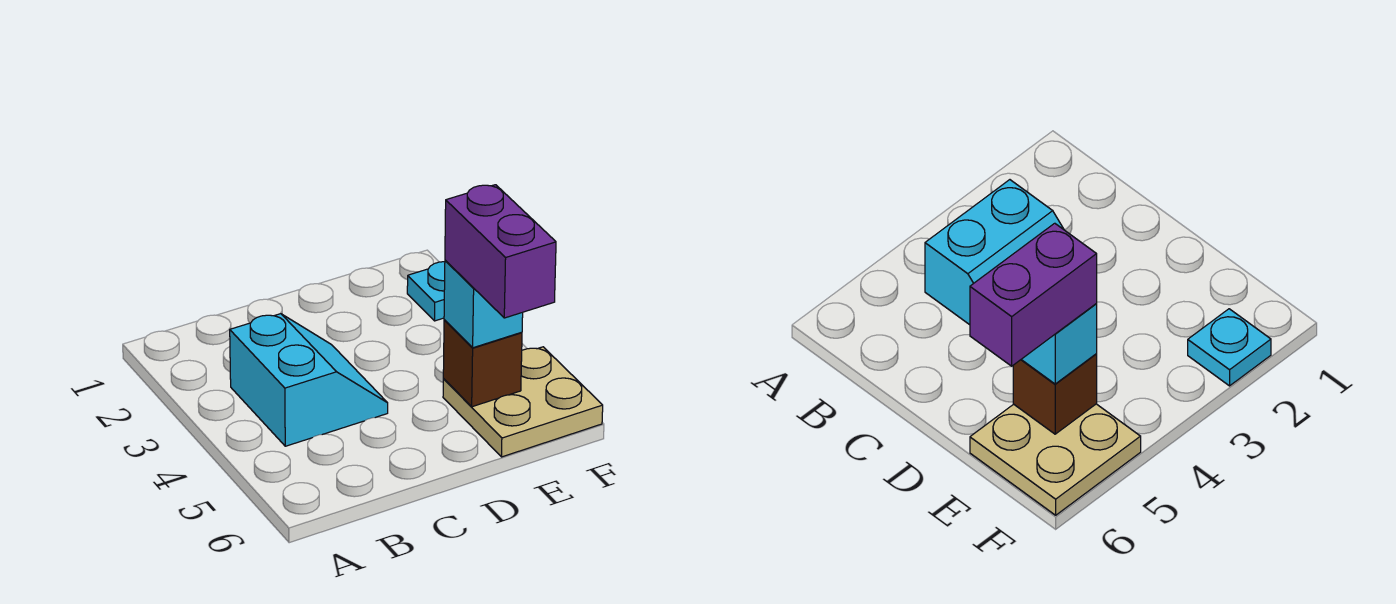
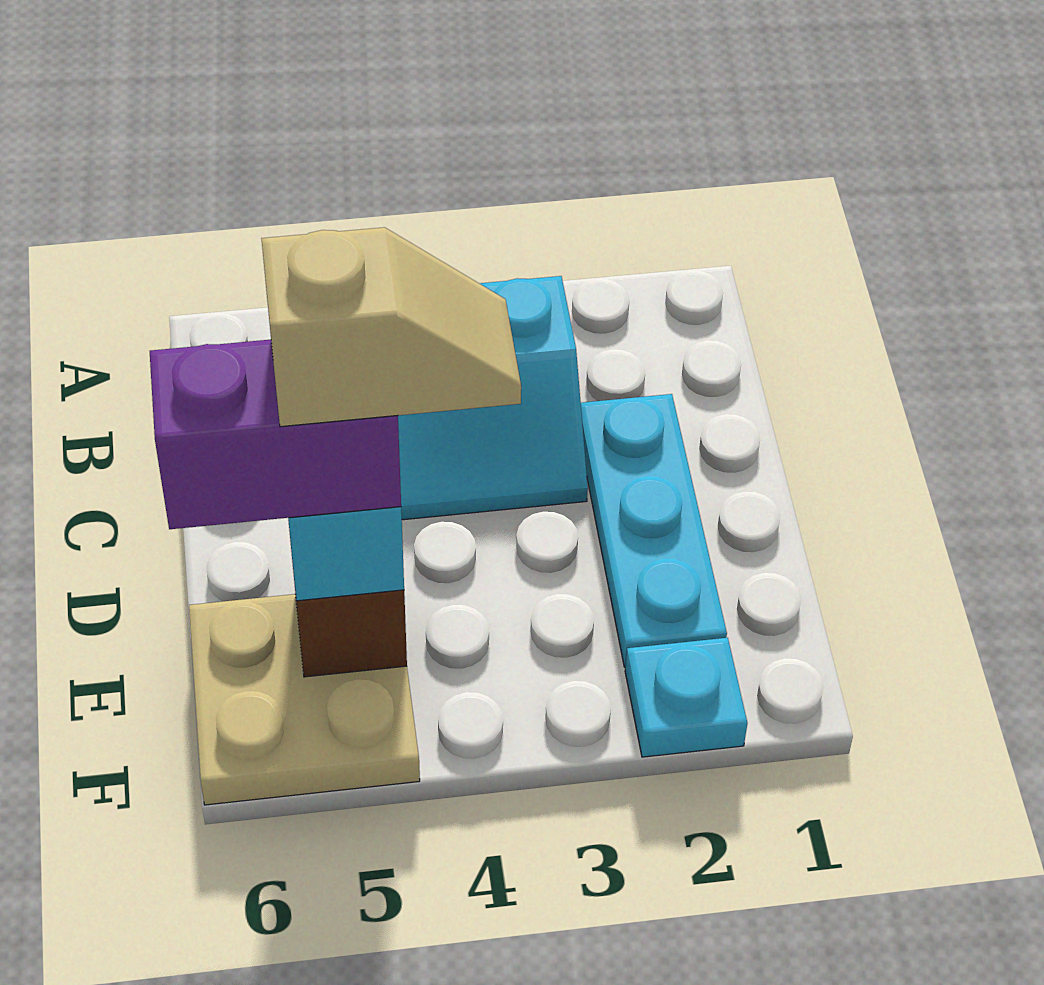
none -> cyan 1x3 plate [581,394,727,667]
none -> tan 1x2 slope [261,227,521,427]

